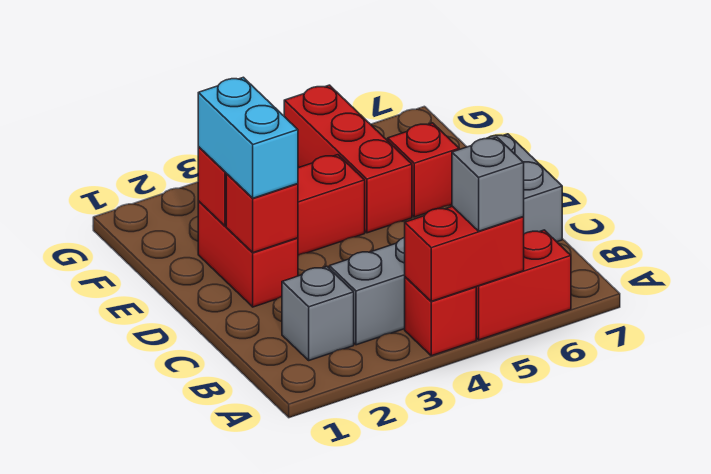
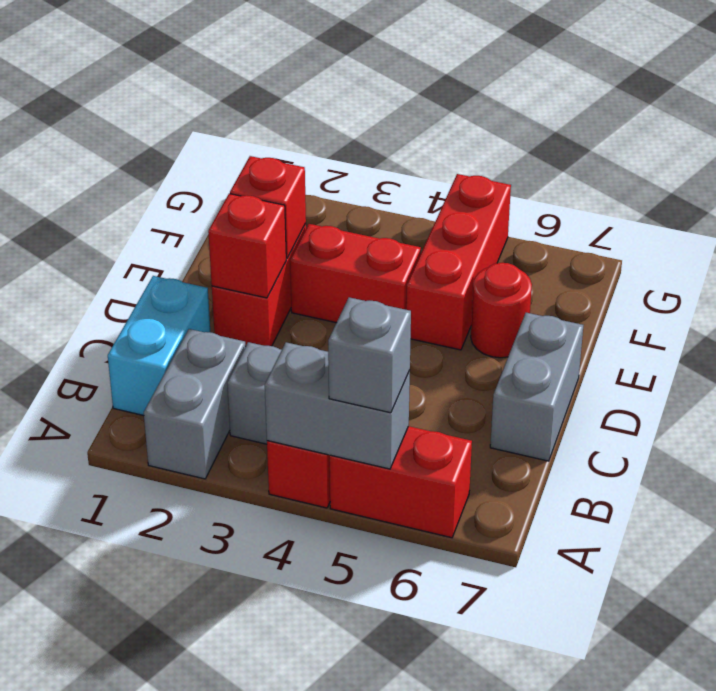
red 1x2 brick [405,206,524,301] -> grey 1x2 brick [265,342,410,469]
grey 1x1 brick [282,267,354,360] -> grey 1x2 brick [144,329,246,479]
cyan 1x2 brick [198,77,298,198] -> cyan 1x2 brick moved to [108,276,210,415]
red 1x1 brick [388,123,459,217] -> red 1x1 round brick [471,263,532,358]

